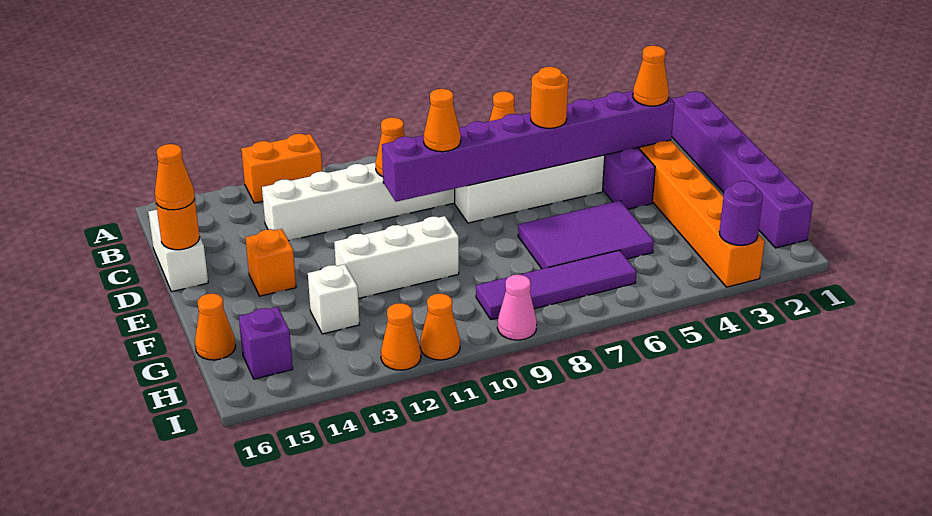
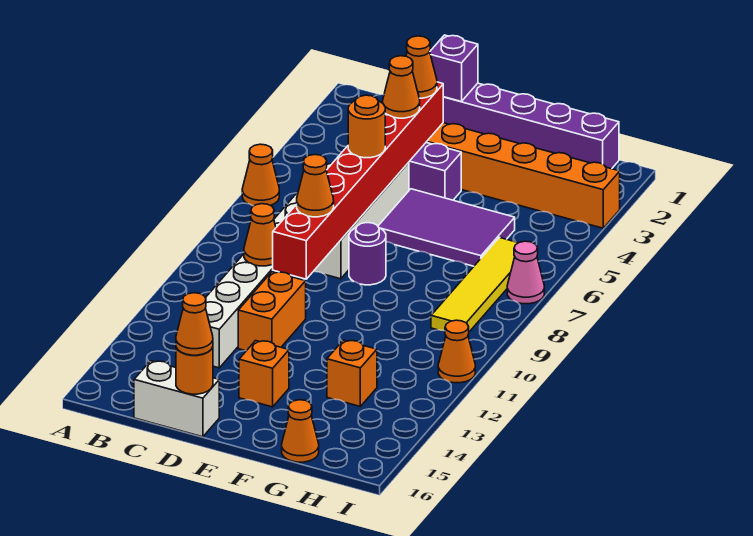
orange 1x2 brick [241,134,322,203] -> orange 1x2 brick moved to [238,272,306,351]
purple 1x8 brick [382,91,675,202] -> red 1x8 brick [273,82,443,279]
purple 2x3 tile [518,201,654,269] -> purple 2x3 tile turned to [378,189,515,266]
white 1x3 brick [334,216,459,299] -> none
white 1x1 brick [308,264,360,334] -> orange 1x1 brick [327,340,377,406]
purple 1x4 tile [476,250,636,320] -> yellow 1x4 tile [431,238,518,332]
purple 1x1 brick [239,307,293,379] -> purple 1x1 brick moved to [430,35,478,102]
purple 1x1 round brick [719,181,763,245] -> purple 1x1 round brick moved to [349,223,386,285]
pink 1x1 cone [497,275,537,340] -> pink 1x1 cone moved to [507,241,544,304]
orange 1x1 cone [381,303,421,370] -> orange 1x1 cone moved to [383,56,420,118]

